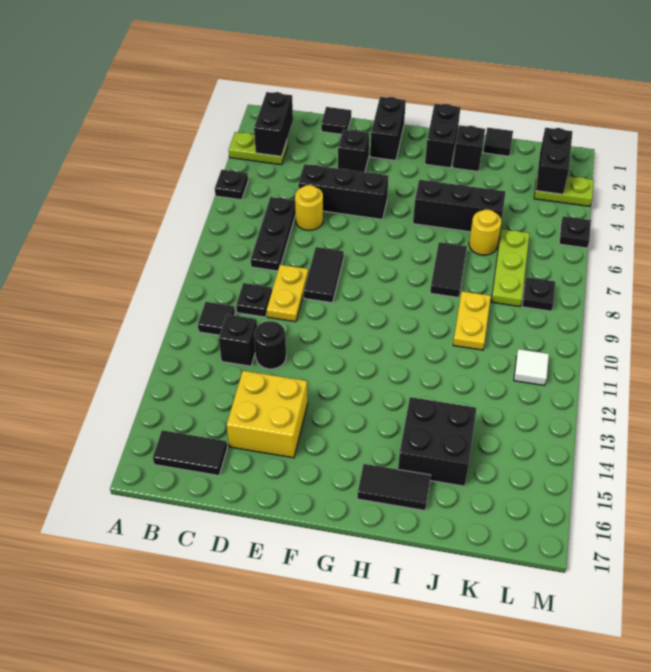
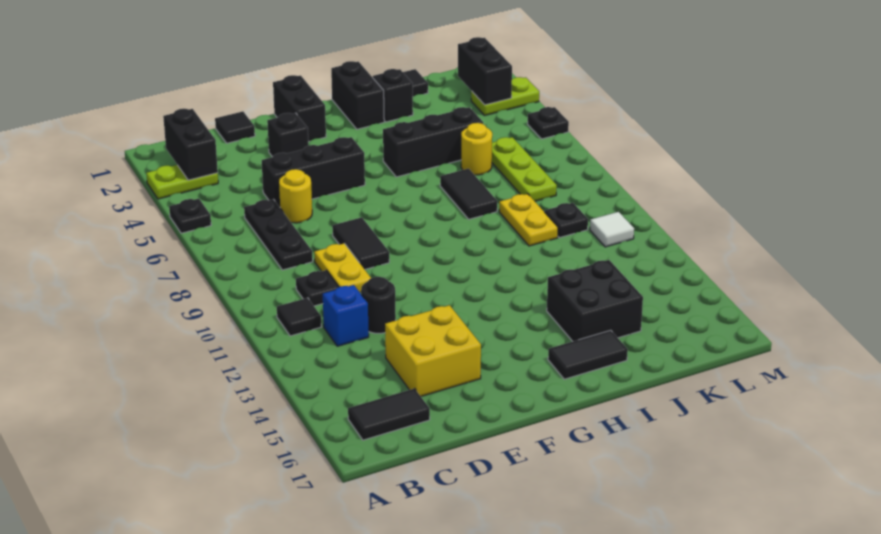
black 1x1 brick [219,314,257,366] -> blue 1x1 brick [323,285,369,346]
black 1x1 plate [522,277,555,311] -> black 1x1 plate moved to [545,203,588,238]

